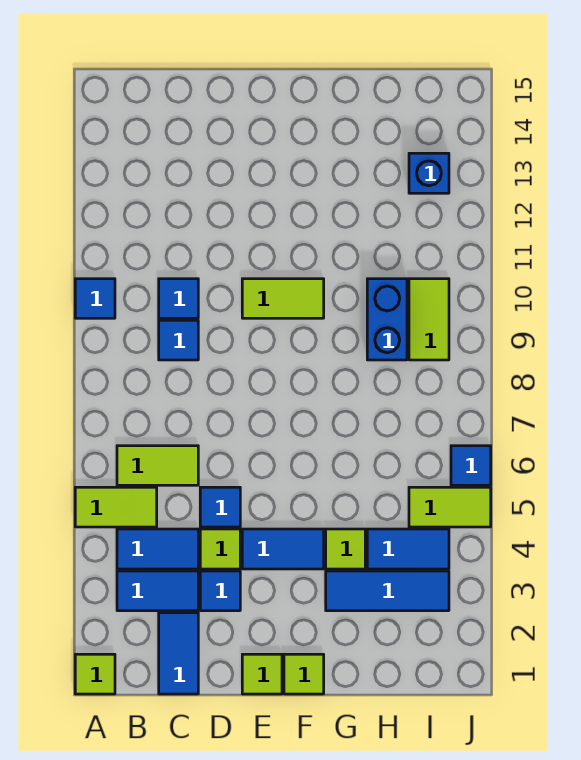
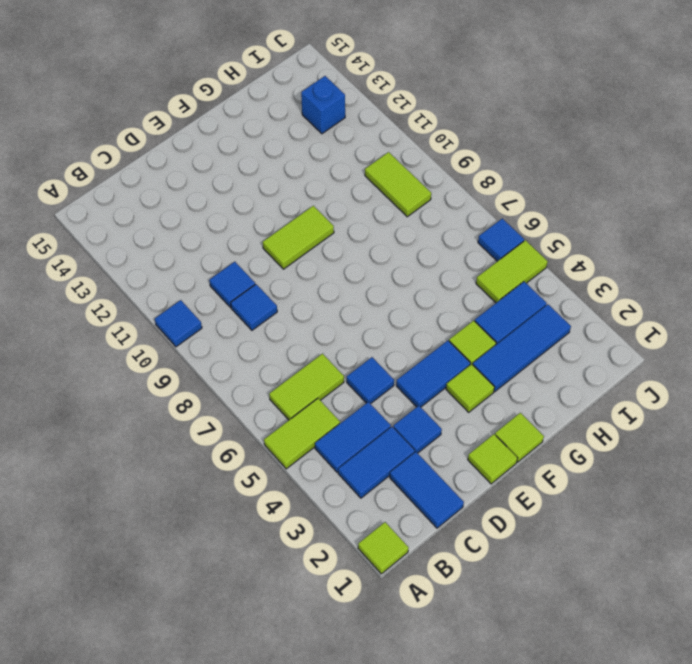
lime 1x1 tile [200,529,240,569] -> lime 1x1 tile moved to [446,364,494,412]
blue 1x2 brick [367,279,407,360] -> none

